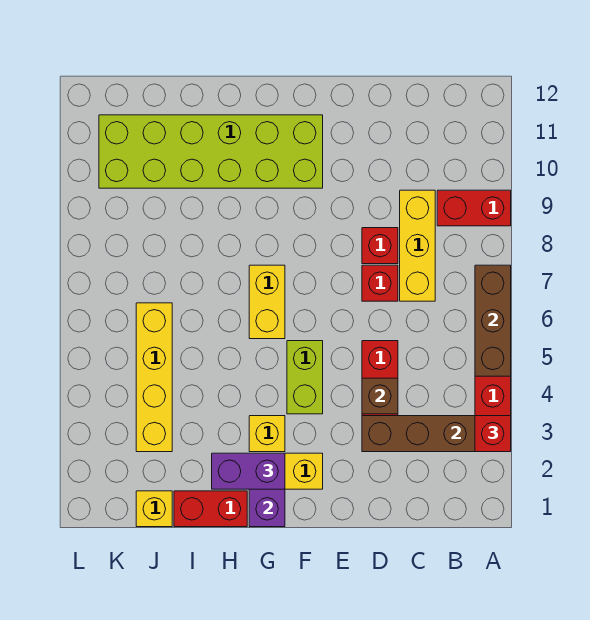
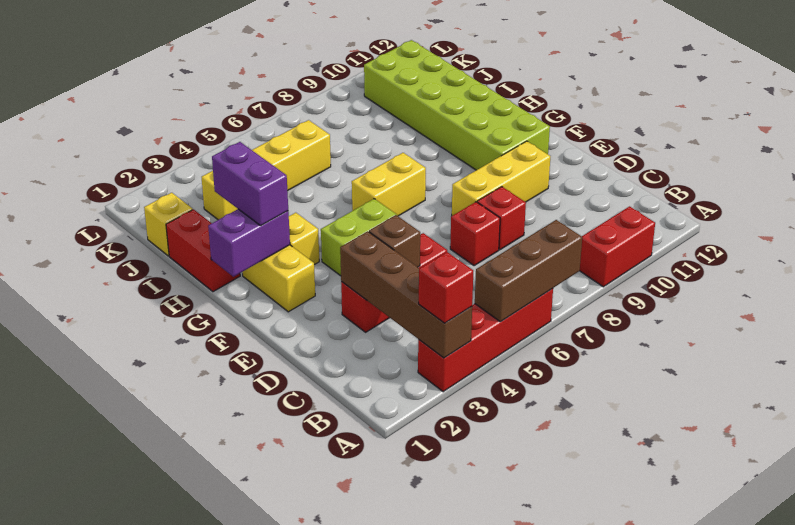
red 1x2 brick [437,190,511,226] -> red 1x2 brick turned to [580,206,655,287]
yellow 1x3 brick [400,190,435,301] -> yellow 1x3 brick moved to [452,141,550,216]

